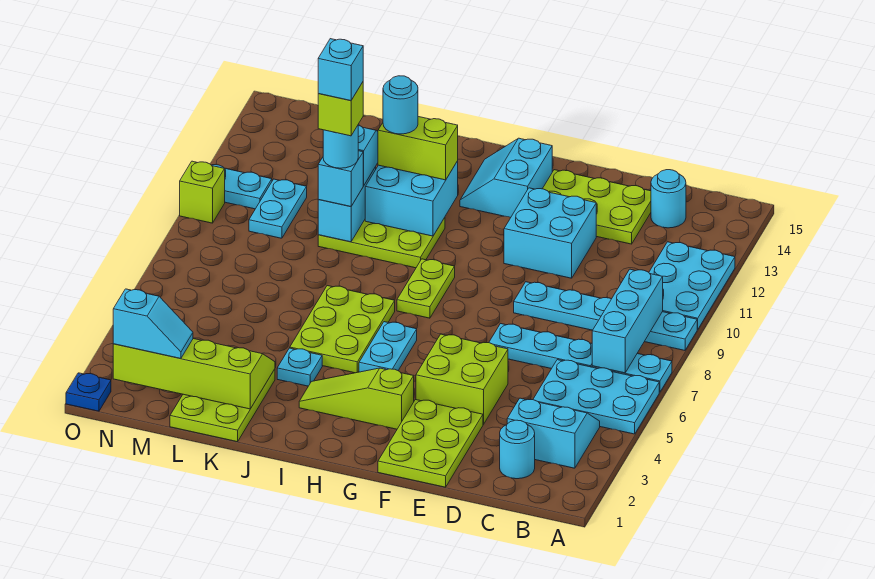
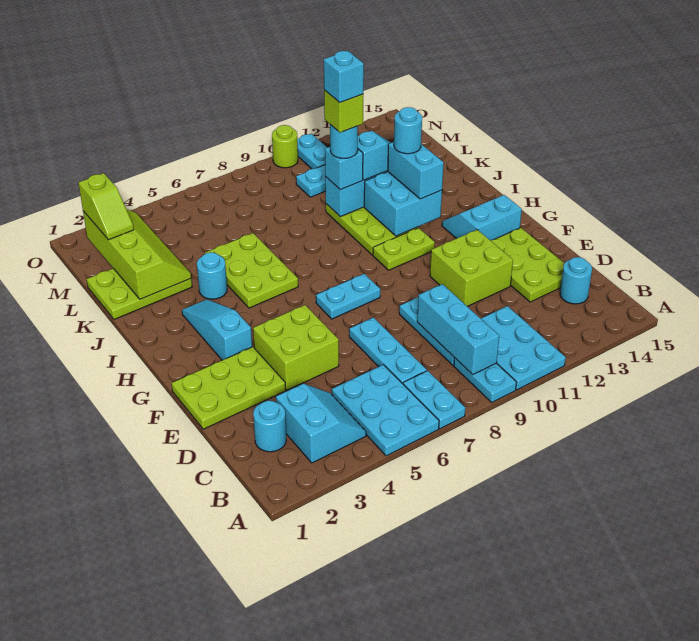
cyan 2x3 plate [649,242,735,329] -> cyan 2x3 plate turned to [481,306,566,390]
cyan 1x3 brick [592,269,663,373] -> cyan 1x3 brick turned to [417,284,499,375]
cyan 2x2 brick [504,188,596,278] -> lime 2x2 brick [430,230,513,306]
lime 1x3 slope [299,368,414,429] -> cyan 1x3 slope [182,299,252,360]
cyan 1x2 plate [359,322,417,372] -> cyan 1x2 plate moved to [316,274,380,319]
lime 1x2 plate [397,259,455,318] -> lime 1x2 plate moved to [373,228,435,270]
lime 2x3 plate [290,286,395,373] -> lime 2x3 plate turned to [205,233,298,308]
lime 1x2 brick [378,117,458,180] -> cyan 1x2 brick [388,142,444,199]
cyan 1x1 plate [277,348,322,386] -> cyan 1x1 round brick [197,252,227,299]
cyan 1x2 slope [113,289,193,359] -> lime 1x2 slope [78,173,134,240]
blue 1x1 plate [66,373,111,411] -> none
lime 1x1 brick [180,161,225,223] -> lime 1x1 round brick [272,125,298,168]

